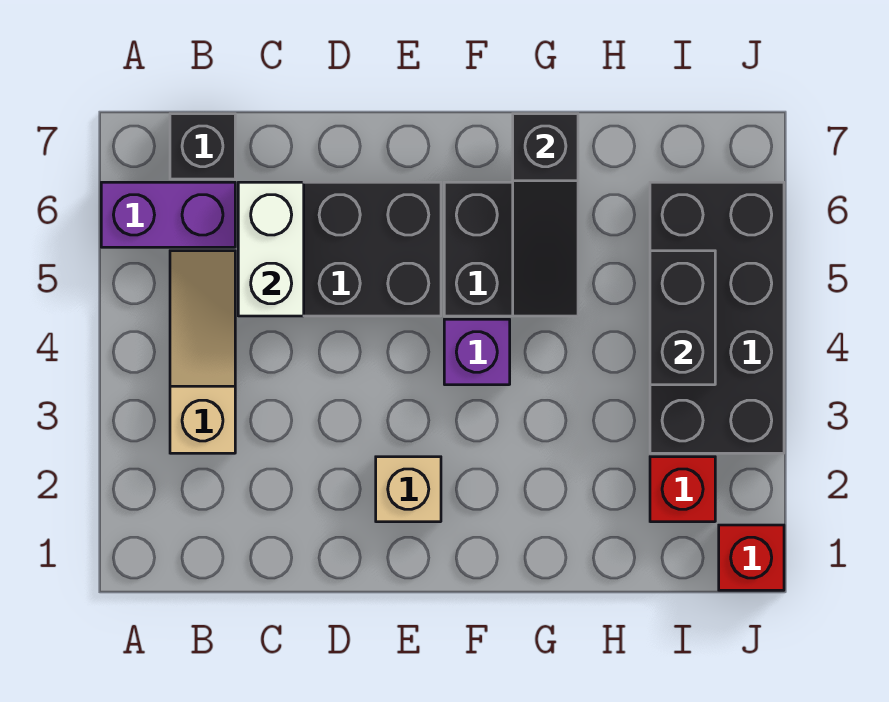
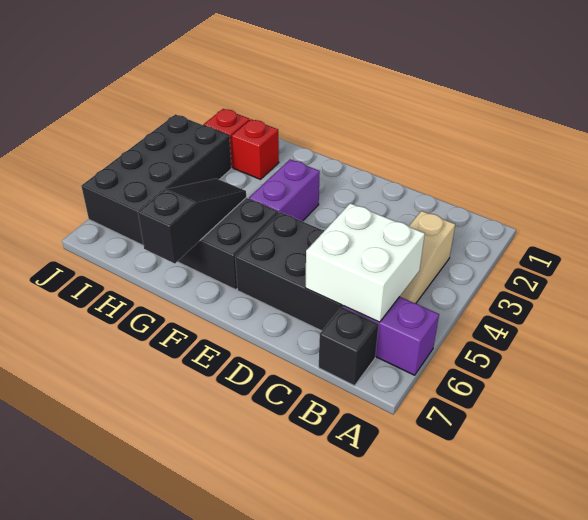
white 1x2 brick [238,182,304,316] -> white 2x2 brick [306,203,425,322]
tan 1x1 brick [376,457,441,522] -> none
purple 1x1 brick [444,319,510,385] -> purple 1x2 brick [249,159,320,221]
black 1x2 brick [650,251,715,385] -> none
red 1x1 brick [719,525,784,590] -> red 1x1 brick moved to [232,119,279,179]

